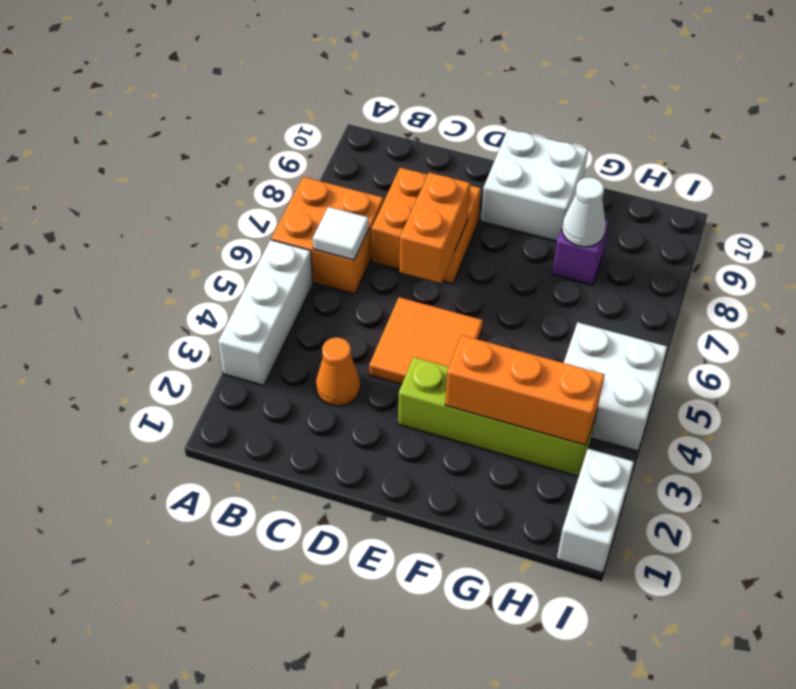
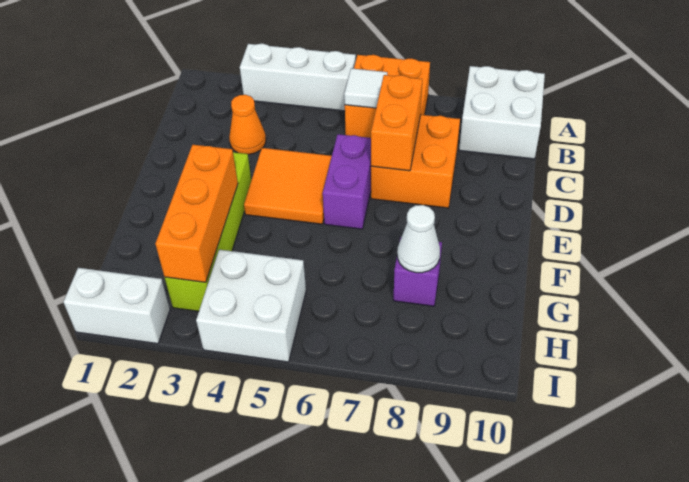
none -> purple 1x2 brick [323,134,371,229]
orange 1x2 brick [400,172,470,283] -> orange 1x2 brick turned to [371,75,422,171]
white 2x2 brick [481,129,588,241] -> white 2x2 brick moved to [459,66,545,159]

